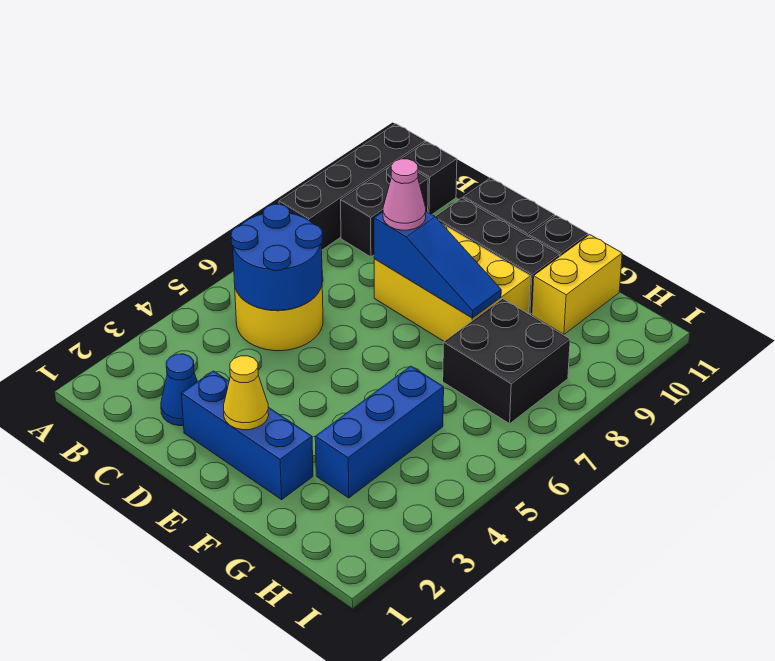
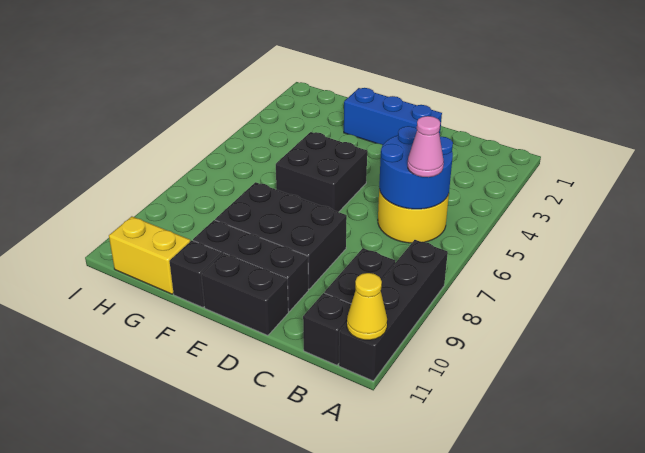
blue 1x1 cone [161,354,197,426] -> none
yellow 2x3 brick [374,224,531,341] -> black 2x3 brick [215,182,347,289]
blue 1x3 slope [374,212,501,318] -> none
pink 1x1 cone [383,159,426,230] -> pink 1x1 cone moved to [408,116,444,177]
yellow 1x1 cone [224,356,269,430] -> yellow 1x1 cone moved to [347,273,387,340]
blue 1x3 brick [315,366,444,498] -> none
black 2x2 brick [443,299,570,424] -> black 2x2 brick moved to [276,132,367,212]
yellow 1x2 brick [532,235,622,334] -> yellow 1x2 brick turned to [109,216,190,294]

